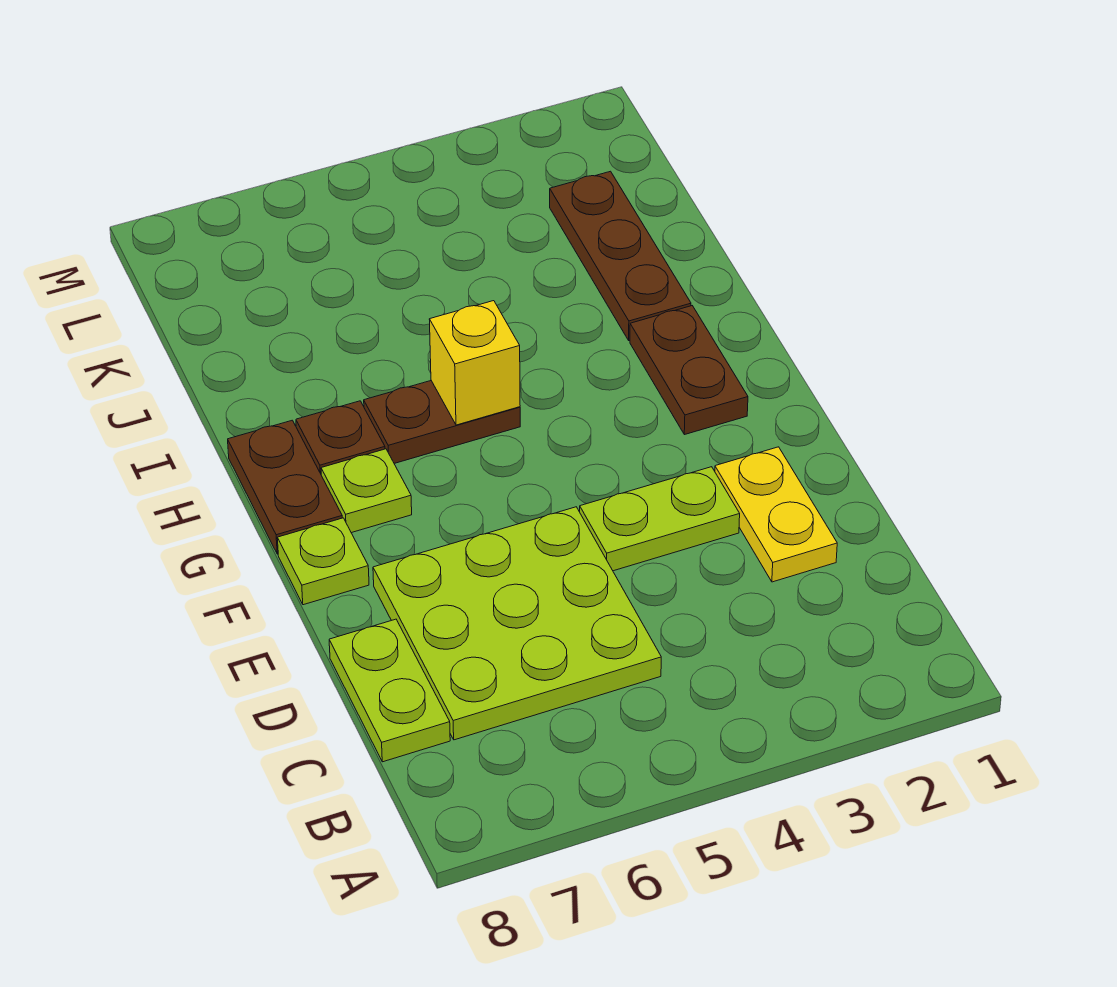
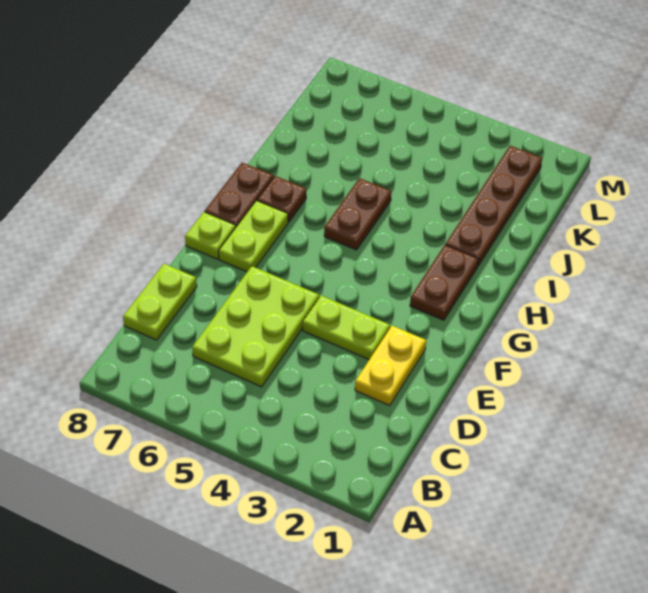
lime 3x3 plate [373,507,661,740] -> lime 2x3 plate [192,266,319,387]
lime 1x1 plate [321,449,412,533] -> lime 1x2 plate [219,201,288,272]
brown 1x2 plate [364,381,520,463] -> brown 1x2 plate turned to [324,178,391,250]
yellow 1x1 brick [429,301,520,425] -> none
brown 1x3 plate [550,171,691,340] -> brown 1x4 plate [445,146,542,267]

